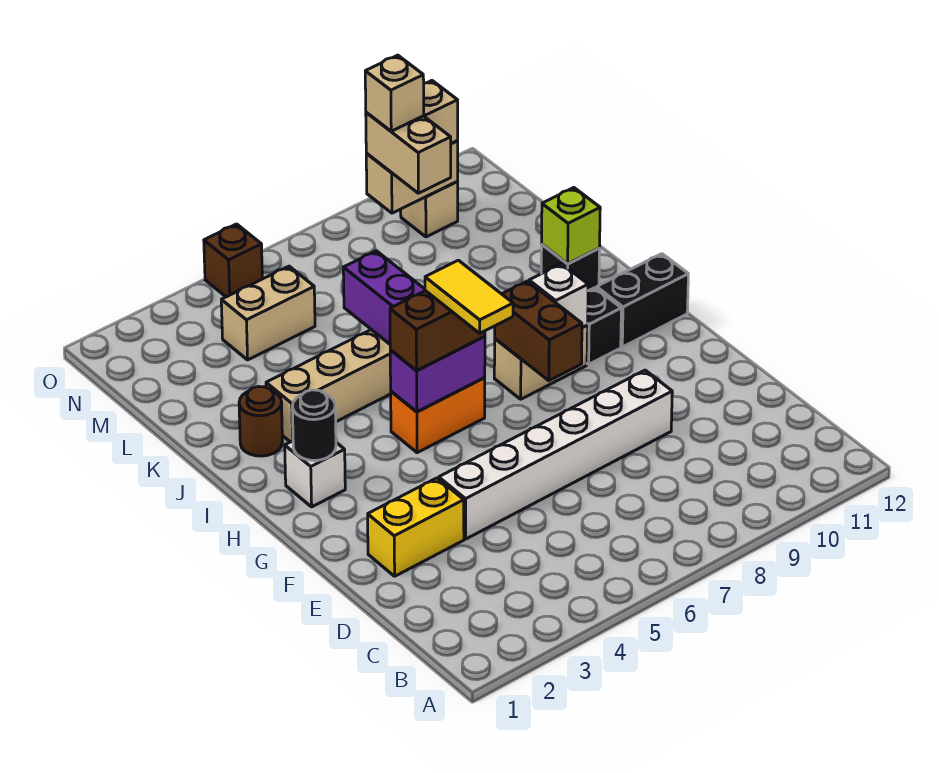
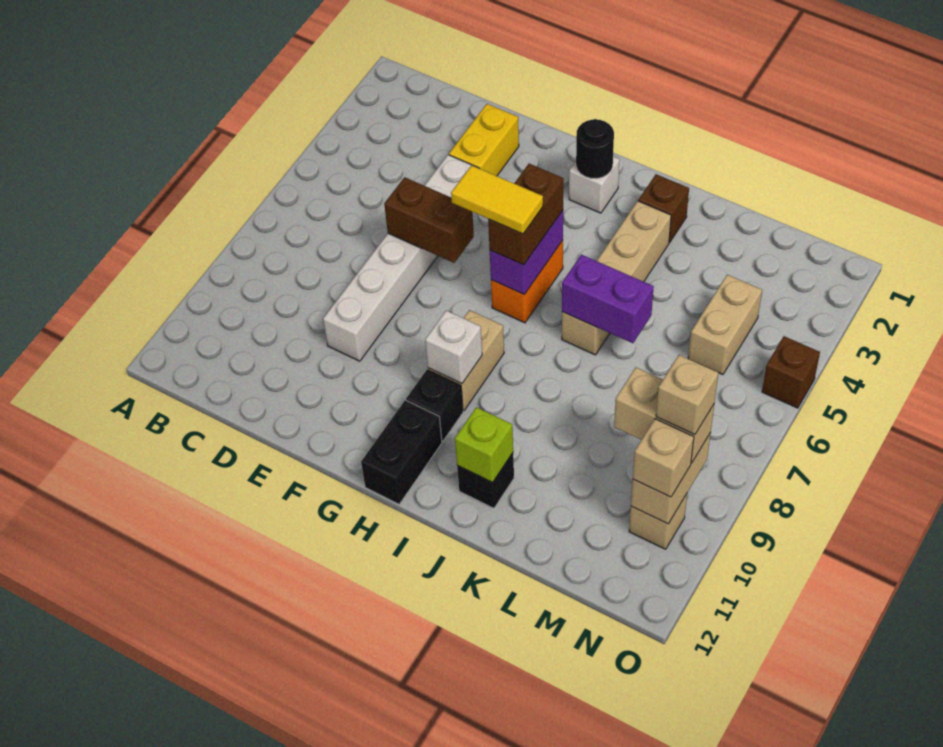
brown 1x2 brick [495,281,582,381] -> brown 1x2 brick moved to [384,177,474,263]
brown 1x1 round brick [239,386,282,456] -> brown 1x1 brick [638,174,689,243]

